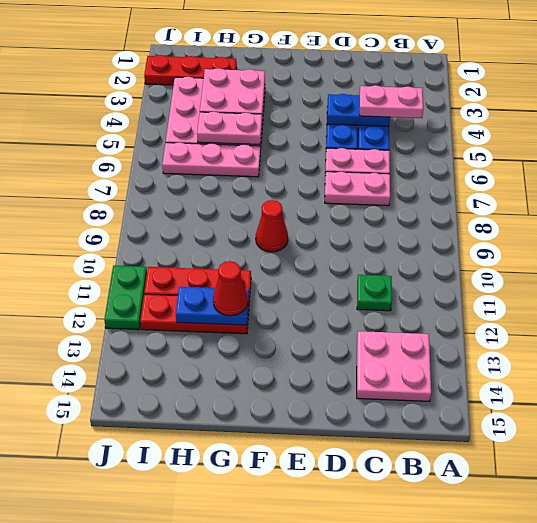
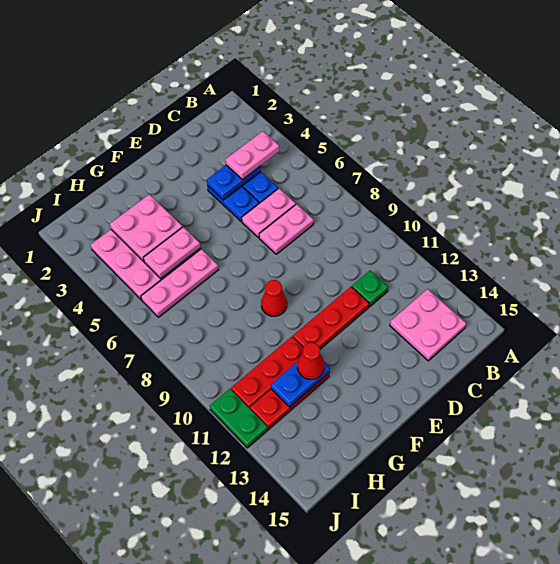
red 1x3 plate [144,55,237,85] -> red 1x3 plate moved to [293,287,369,349]

